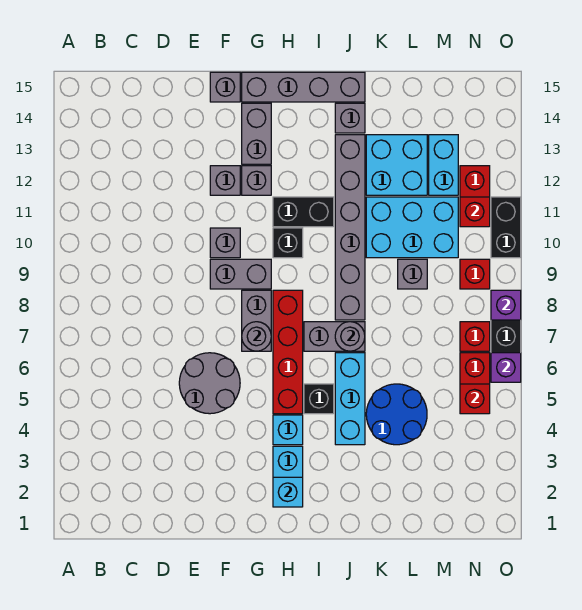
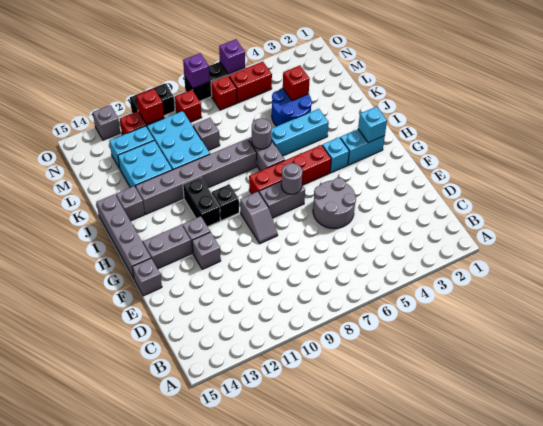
grey 1x2 brick [210,259,271,289] -> grey 1x2 slope [240,192,278,244]
grey 1x1 brick [210,228,240,258] -> grey 1x1 brick moved to [93,105,120,140]
black 1x1 brick [304,384,334,414] -> none
red 1x1 brick [460,384,490,414] -> red 1x1 brick moved to [283,66,310,101]

